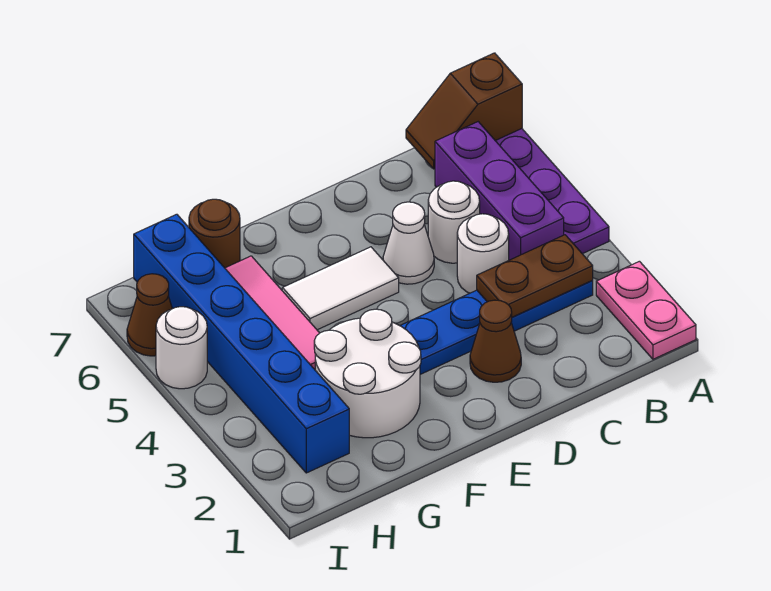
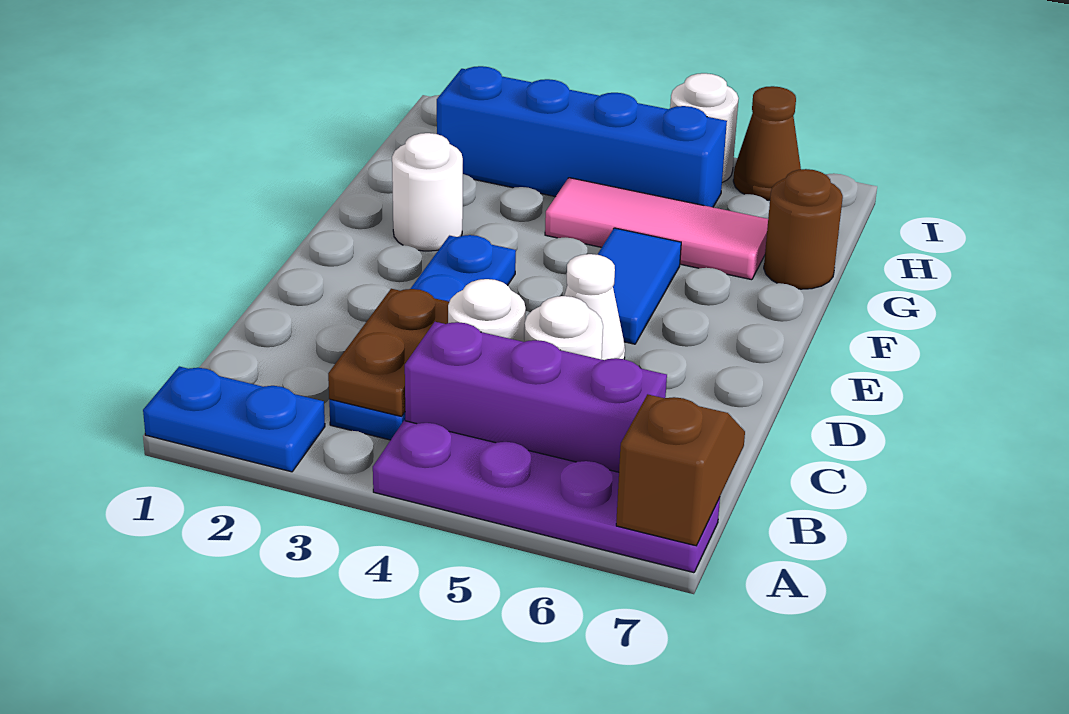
pink 1x2 plate [596,261,696,359] -> blue 1x2 plate [143,366,325,472]
brown 1x1 cone [470,300,521,382] -> none
white 1x2 tile [282,247,399,330] -> blue 1x2 tile [597,228,681,344]
white 2x2 round brick [314,309,421,438] -> white 1x1 round brick [392,133,463,251]
blue 1x6 brick [134,214,349,473] -> blue 1x4 brick [437,66,727,207]

